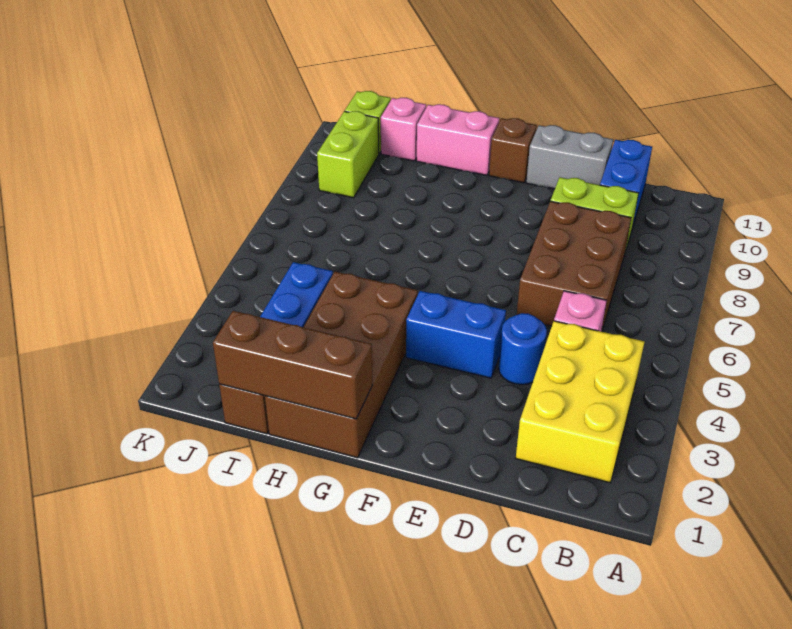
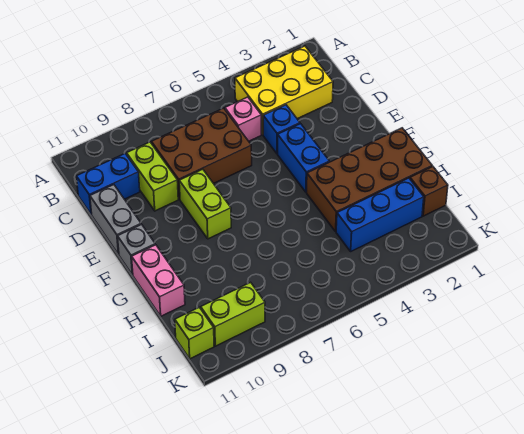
blue 1x1 round brick [498,313,547,385] -> blue 1x1 brick [263,105,300,154]
none -> lime 1x2 brick [179,169,231,239]
brown 1x1 brick [489,118,537,183] -> grey 1x1 brick [118,224,155,275]
brown 1x3 brick [213,311,372,419] -> none
pink 1x1 brick [381,98,426,161] -> none

